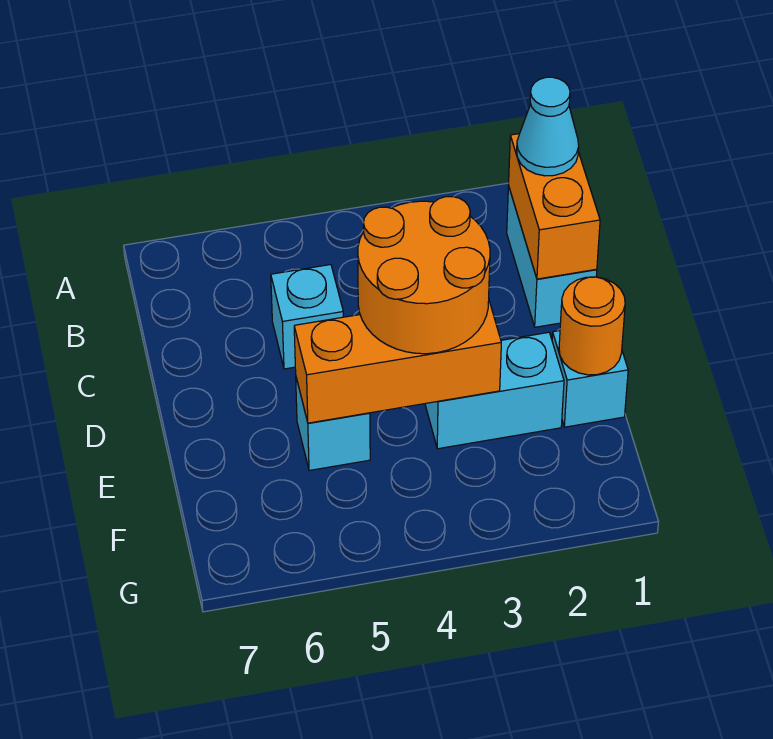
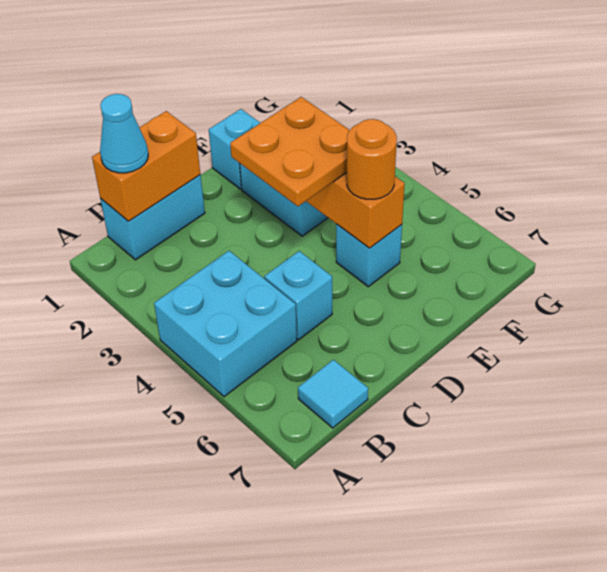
none -> cyan 2x2 brick [154,251,297,397]
none -> cyan 1x1 tile [298,360,368,428]
orange 2x2 round brick [358,197,490,354] -> orange 2x2 plate [230,97,349,206]
orange 1x1 round brick [559,277,625,375] -> orange 1x1 round brick moved to [347,119,397,199]

